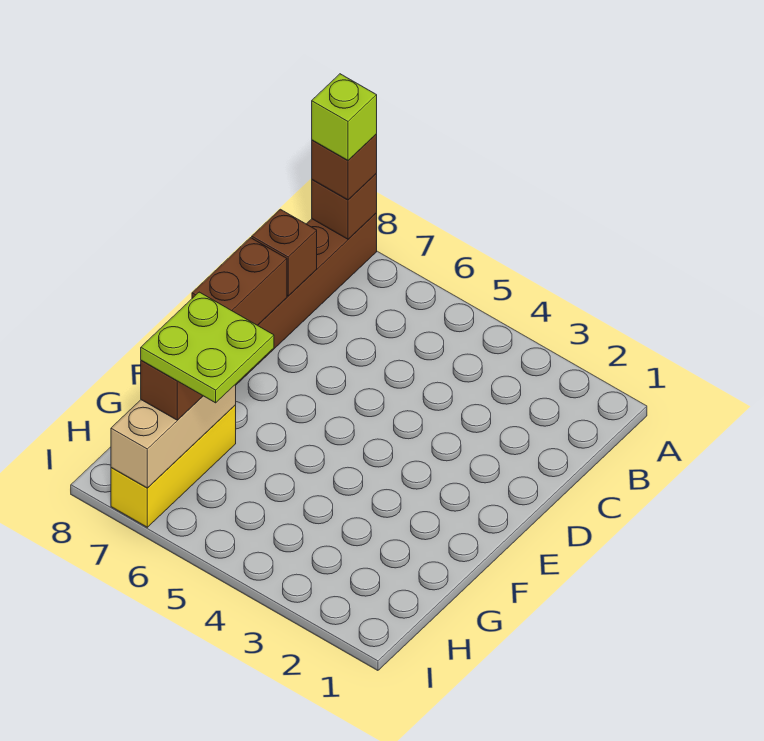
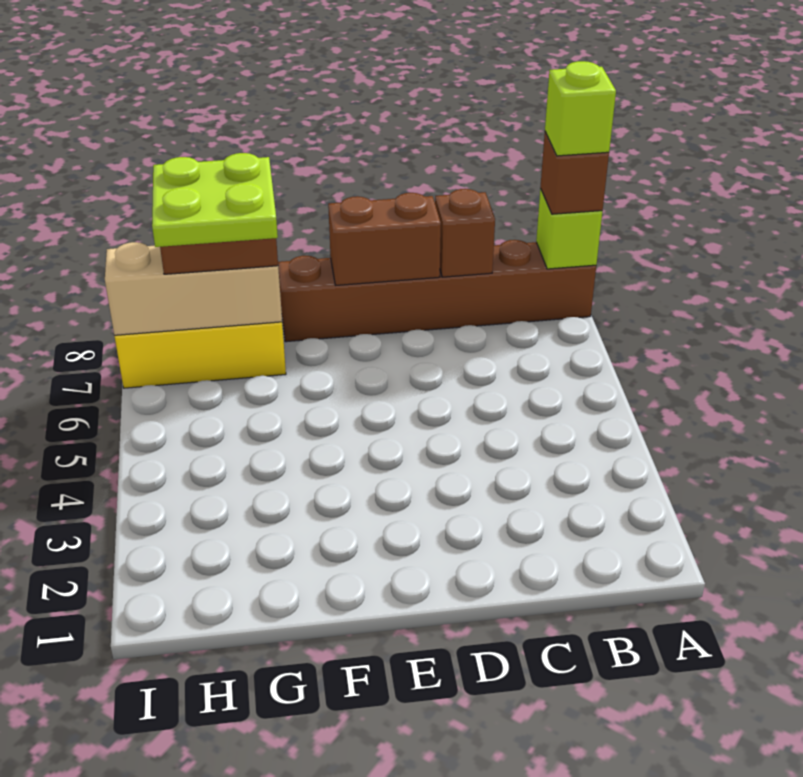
brown 1x1 brick [312,174,377,239] -> lime 1x1 brick [536,189,603,269]

